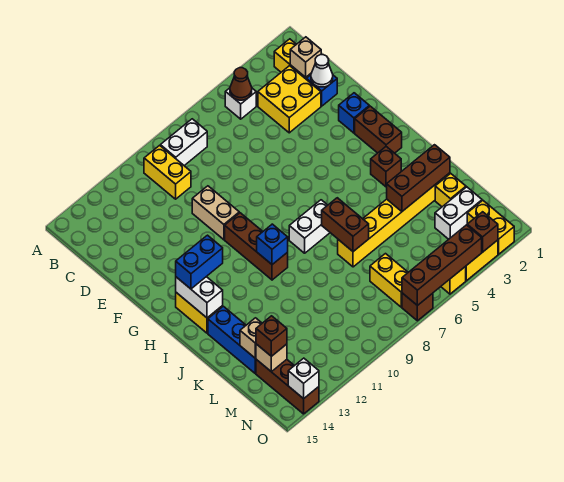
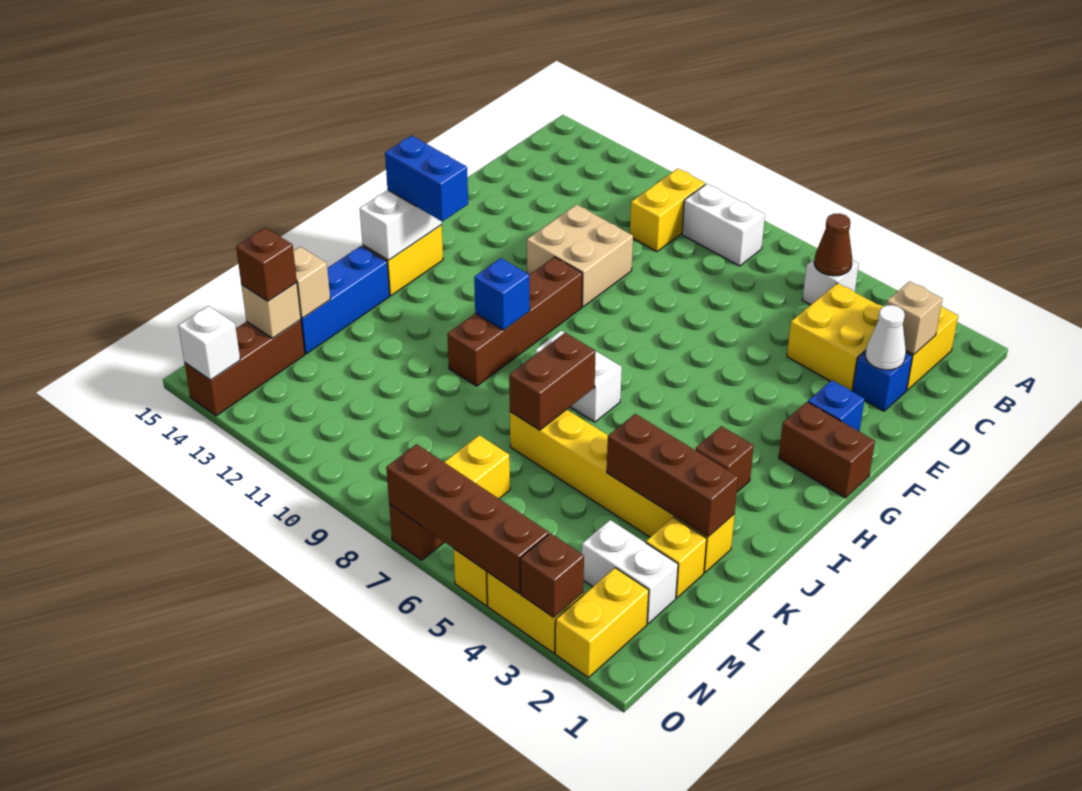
tan 1x2 brick [192,186,239,240] -> tan 2x2 brick [527,205,633,307]
brown 1x2 brick [355,106,402,153] -> brown 1x2 brick turned to [779,402,875,498]
brown 1x3 brick [225,213,288,280] -> brown 1x4 brick [447,257,582,386]

